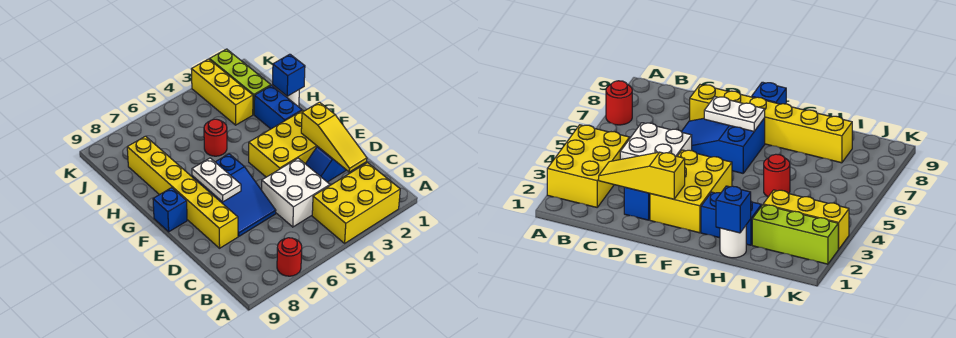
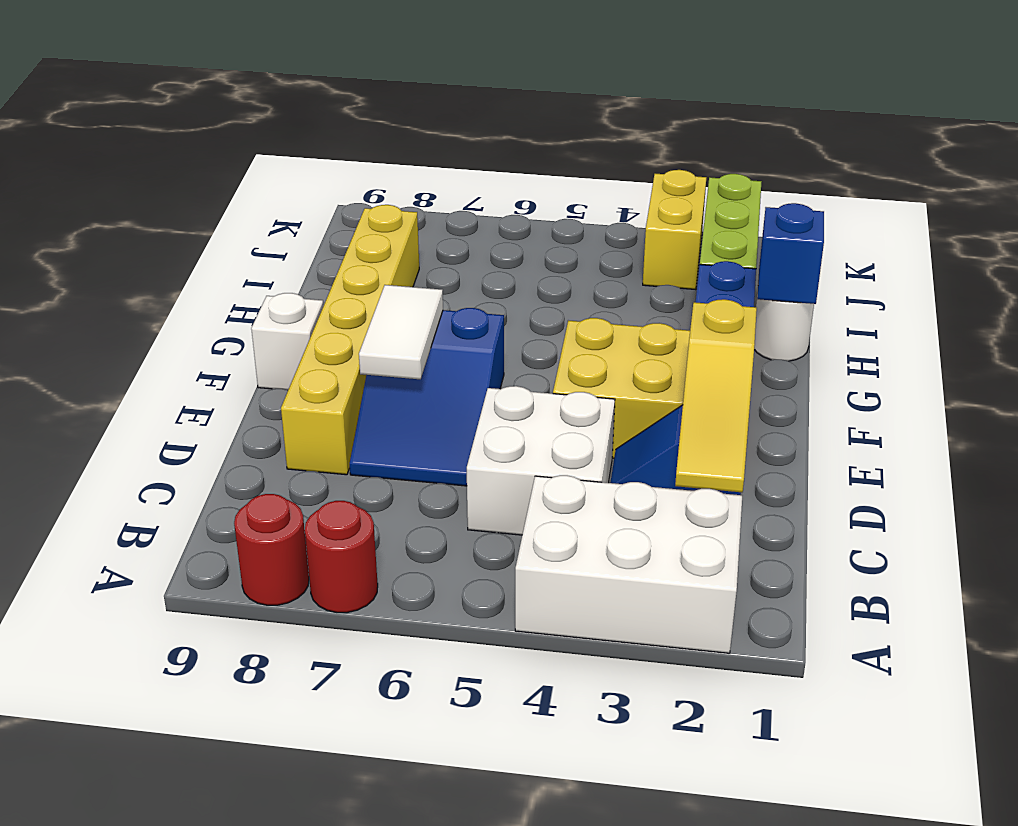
yellow 2x3 brick [312,163,400,243] -> white 2x3 brick [515,475,742,653]
white 1x2 plate [192,158,241,202] -> white 1x2 tile [359,285,443,379]
blue 1x1 brick [153,188,187,232] -> white 1x1 brick [251,293,323,390]
red 1x1 round brick [204,119,227,156] -> red 1x1 round brick moved to [234,494,309,605]
yellow 1x3 brick [191,59,253,125] -> yellow 1x2 brick [643,170,706,290]

